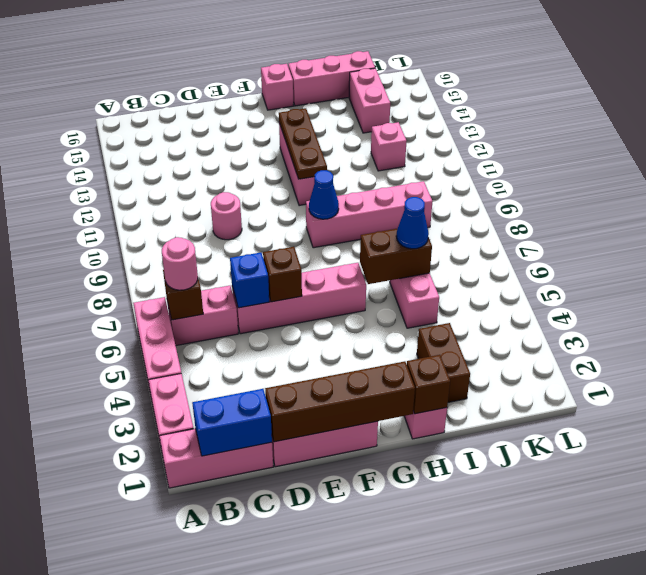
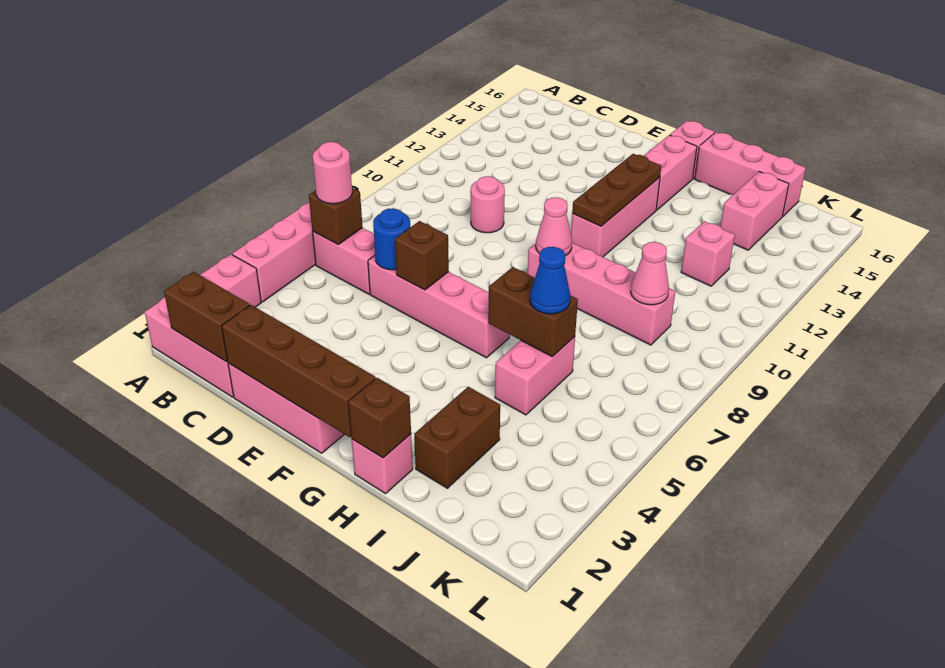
blue 1x2 brick [192,389,272,456] -> brown 1x2 brick [164,272,250,362]
blue 1x1 brick [230,253,269,308] -> blue 1x1 round brick [373,208,410,270]
blue 1x1 cone [309,170,339,219] -> pink 1x1 cone [536,197,572,256]
none -> pink 1x2 brick [644,135,697,210]
none -> pink 1x1 cone [631,242,669,305]

